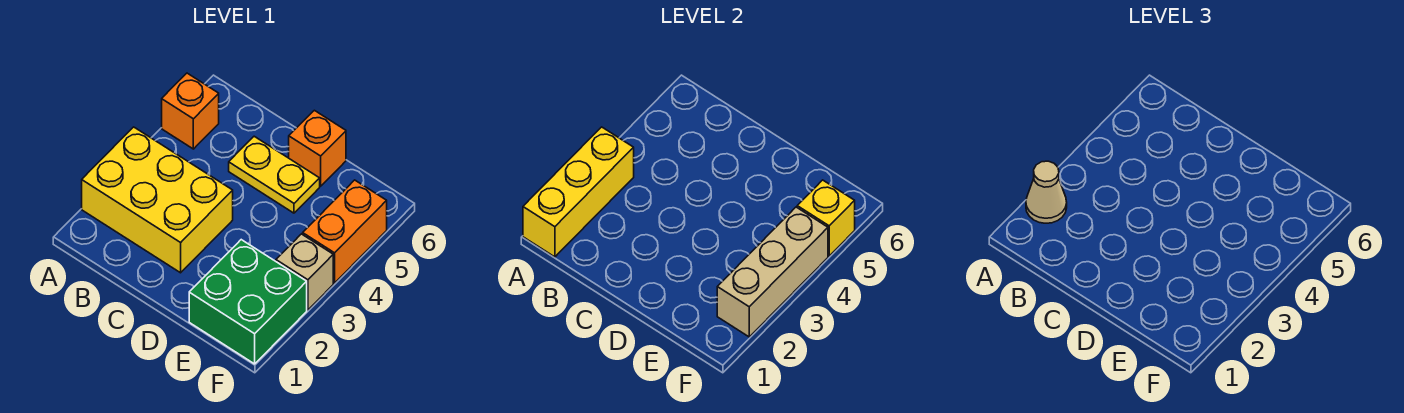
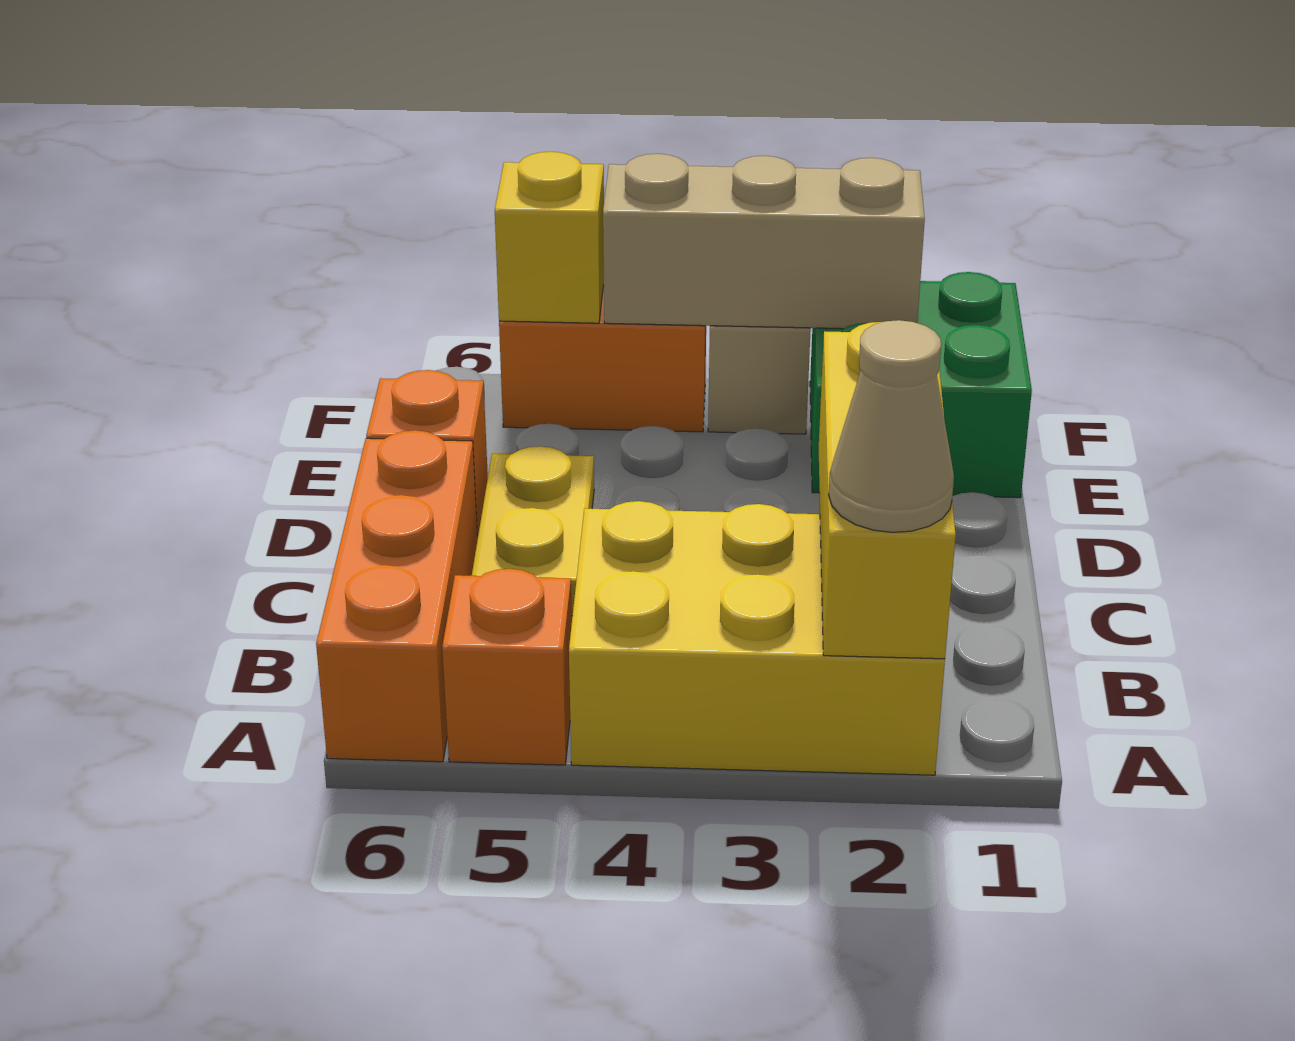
yellow 1x3 brick [523,127,634,257] -> yellow 1x3 brick turned to [819,322,956,659]
yellow 2x3 brick [82,127,233,273] -> yellow 2x3 brick turned to [569,501,945,775]
none -> orange 1x3 brick [316,430,477,762]

